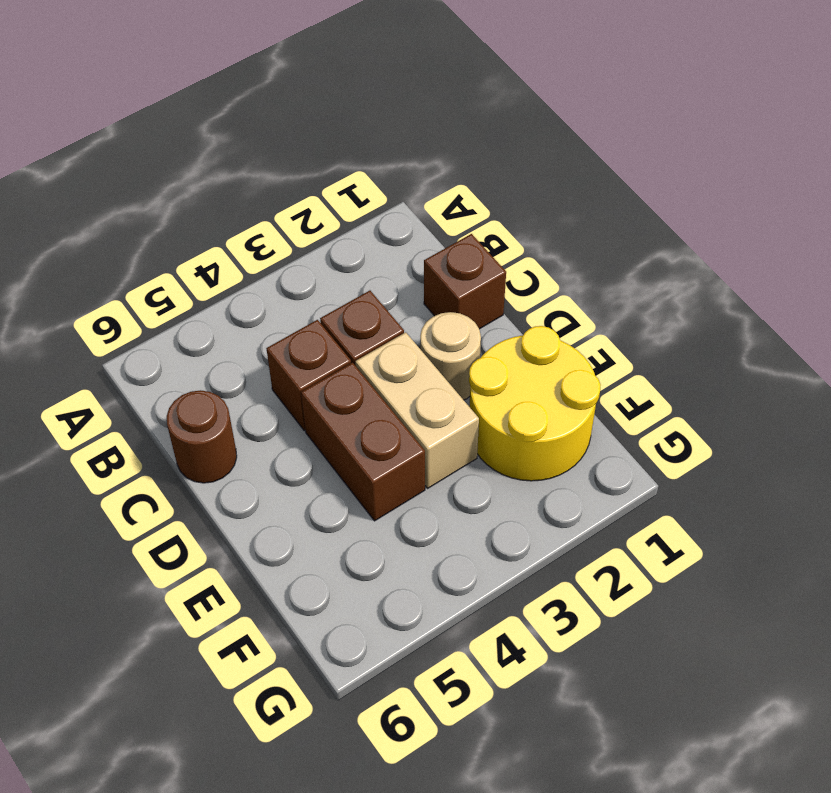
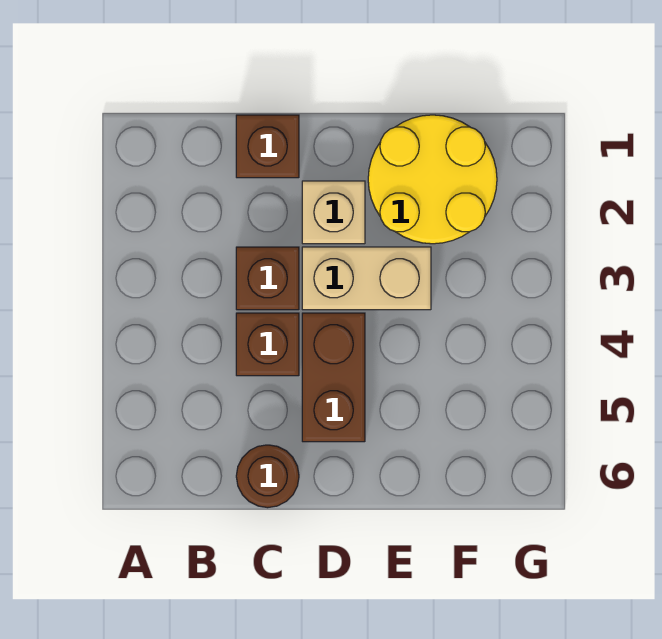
tan 1x1 round brick [420,312,481,400] -> tan 1x1 brick [302,181,365,244]
brown 1x2 brick [301,363,425,521] -> brown 1x2 brick turned to [302,313,365,442]

